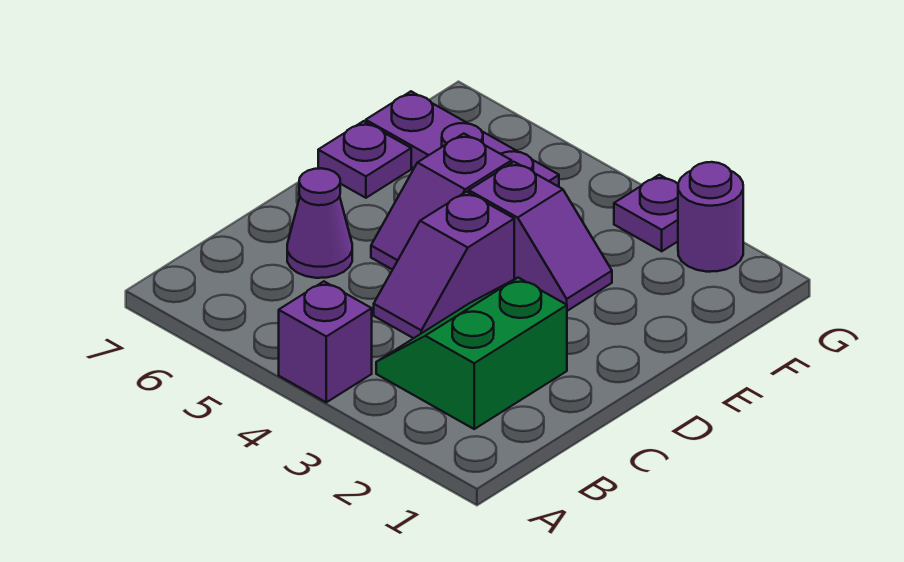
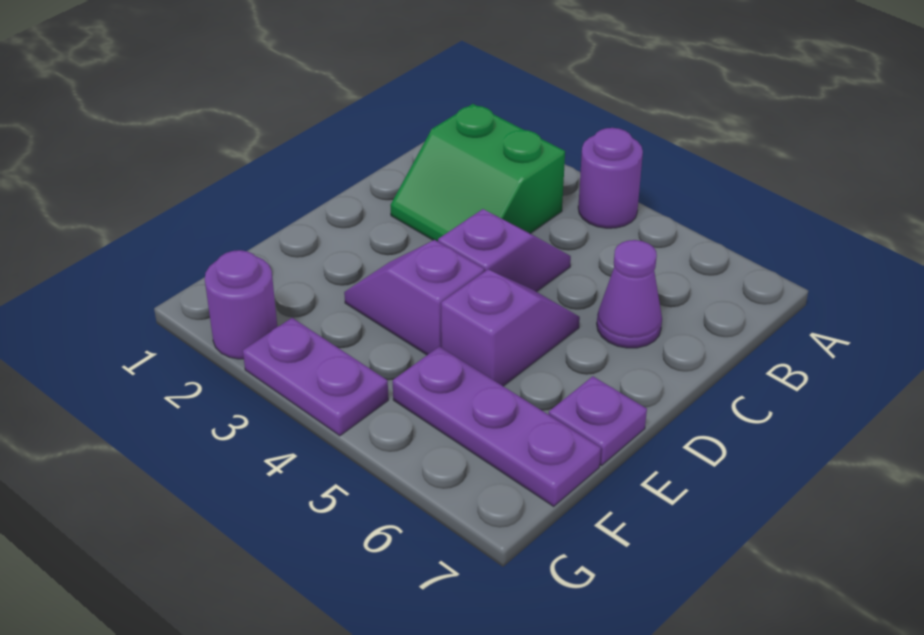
purple 1x1 brick [279,281,372,402] -> purple 1x1 round brick [578,128,643,228]
green 2x2 slope [376,278,567,429] -> green 2x2 slope turned to [390,104,565,241]
purple 1x1 plate [614,175,678,251] -> purple 1x2 plate [243,318,388,436]

